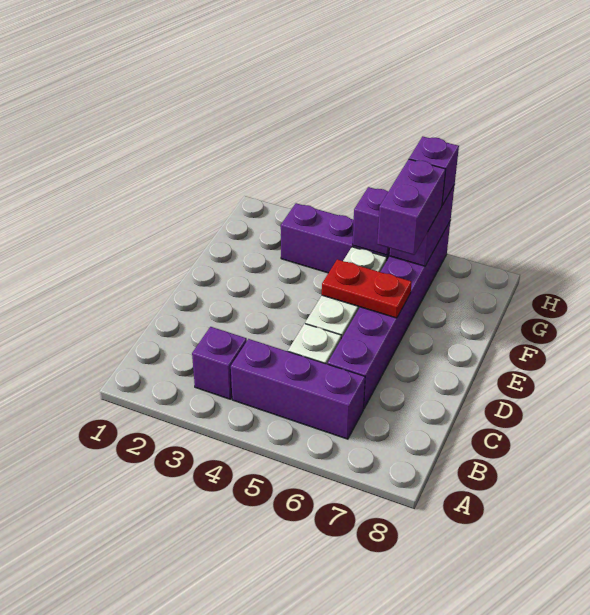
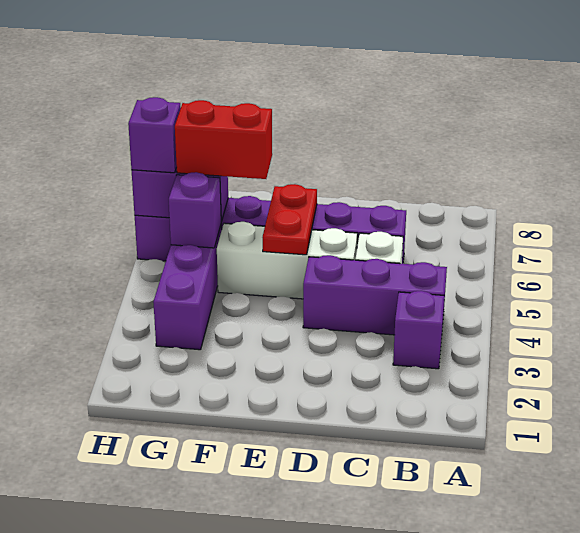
purple 1x3 brick [231,339,365,439] -> purple 1x3 brick turned to [303,255,447,335]
purple 1x2 brick [377,159,446,255] -> red 1x2 brick [175,100,272,179]

